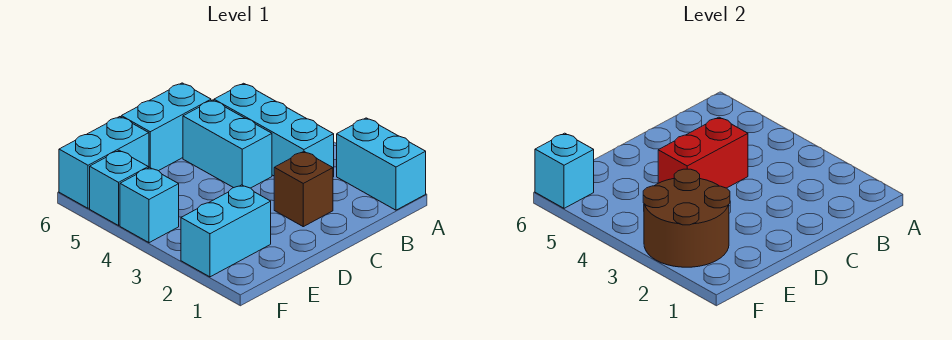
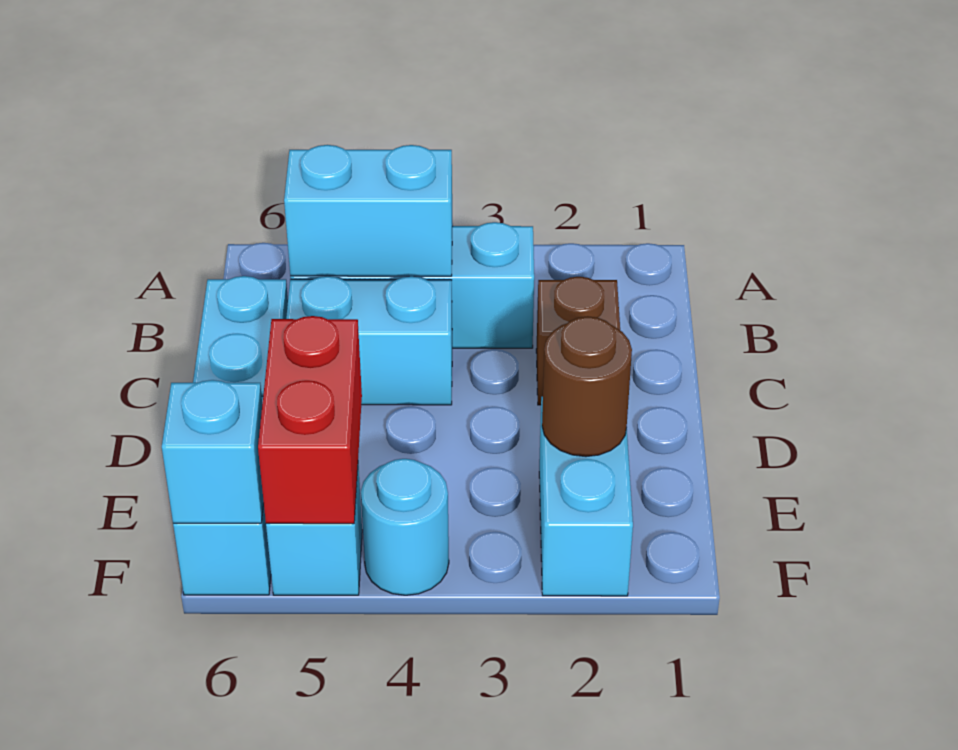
cyan 1x2 brick [337,118,426,210] -> cyan 1x2 brick moved to [284,145,453,276]
red 1x2 brick [658,117,748,188] -> red 1x2 brick moved to [258,316,362,524]
brown 2x2 round brick [643,169,730,267] -> brown 1x1 round brick [542,316,632,457]
cyan 1x1 brick [120,167,179,243] -> cyan 1x1 round brick [361,459,449,595]

